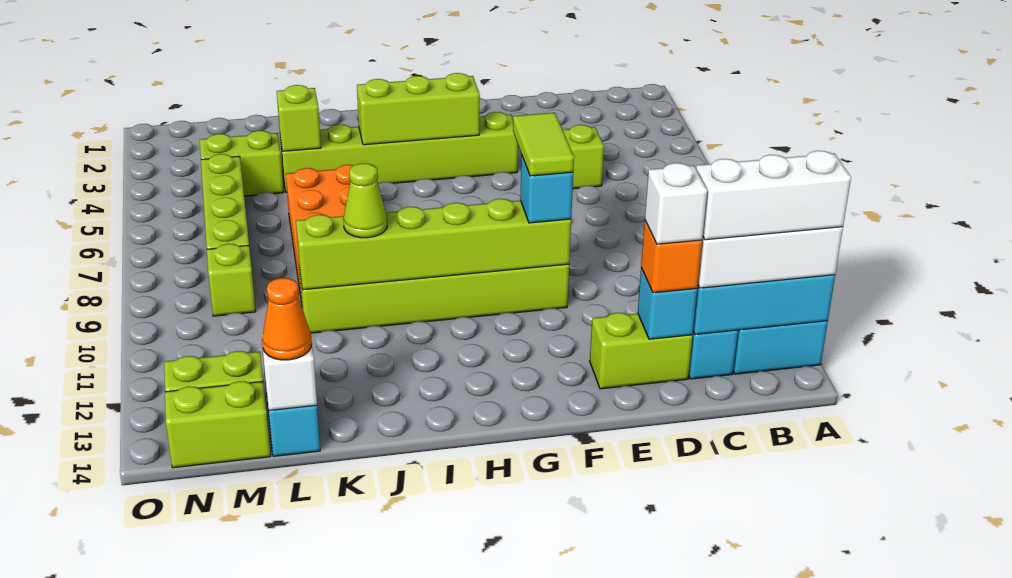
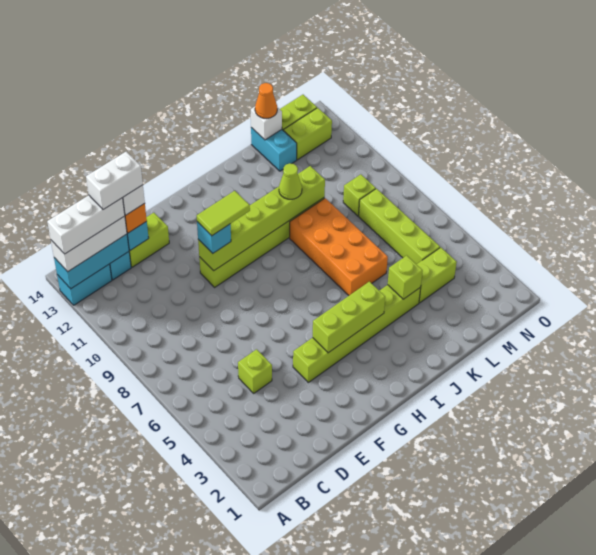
none -> white 1x2 brick [86,152,143,210]
lime 1x2 tile [513,113,574,176] -> lime 1x2 tile turned to [197,191,250,236]

